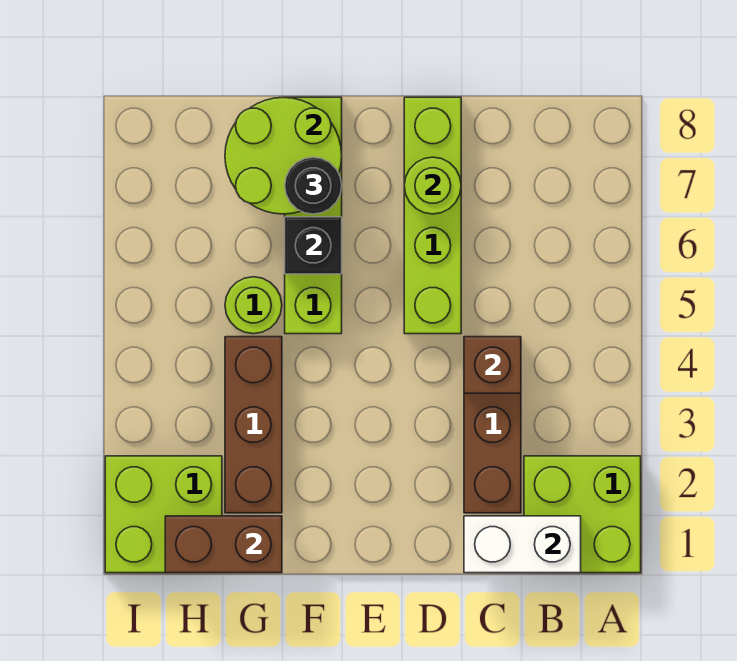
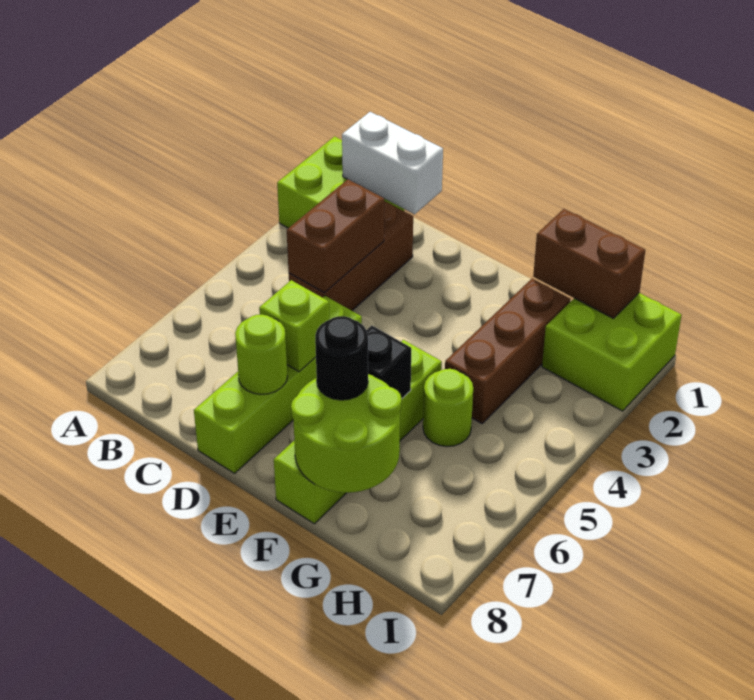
brown 1x1 brick [464,337,521,393] -> brown 1x2 brick [287,179,384,293]
none -> lime 1x1 brick [259,280,330,372]

